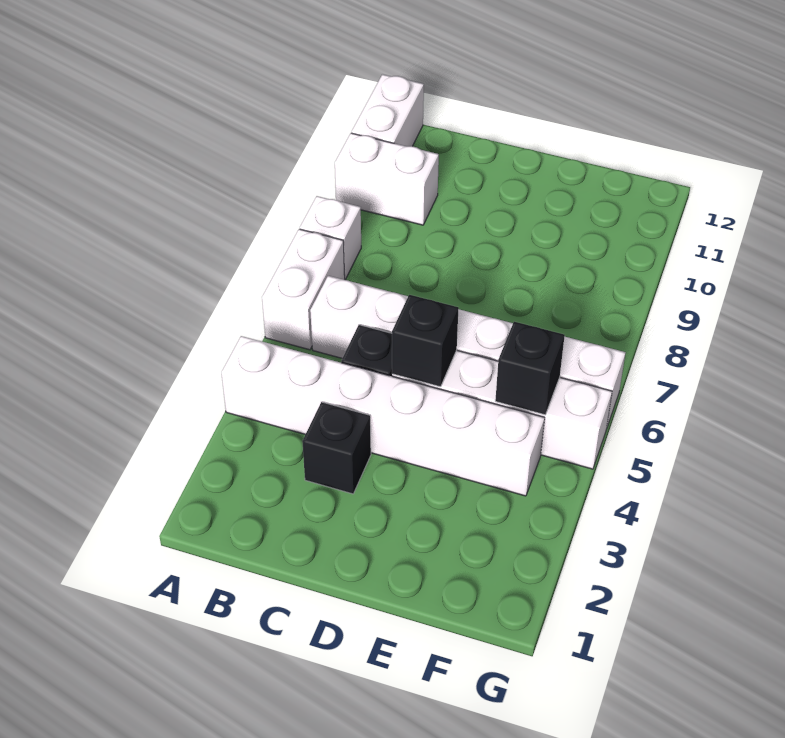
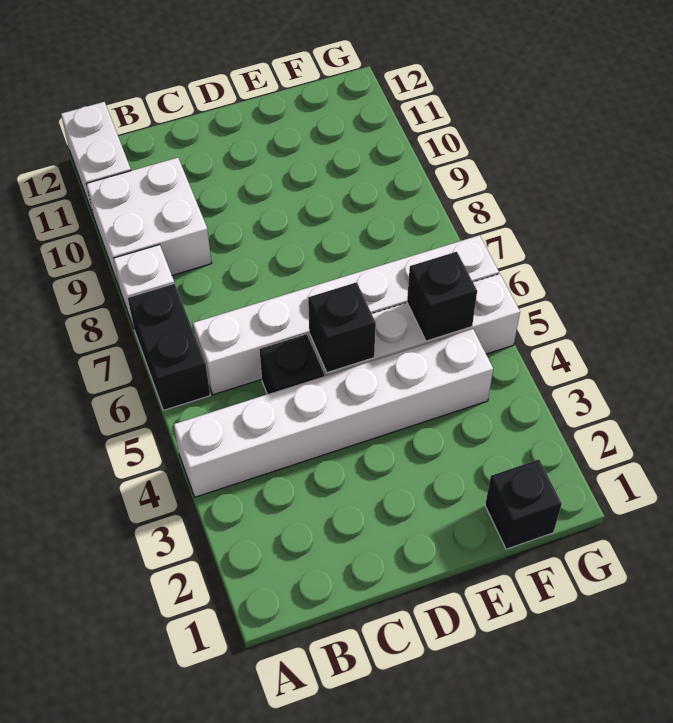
white 1x2 brick [262,229,345,350] -> black 1x2 brick [128,283,210,410]
white 1x2 brick [335,133,439,225] -> white 2x2 brick [86,158,212,289]
black 1x1 brick [302,402,371,494] -> black 1x1 brick moved to [485,459,562,549]

